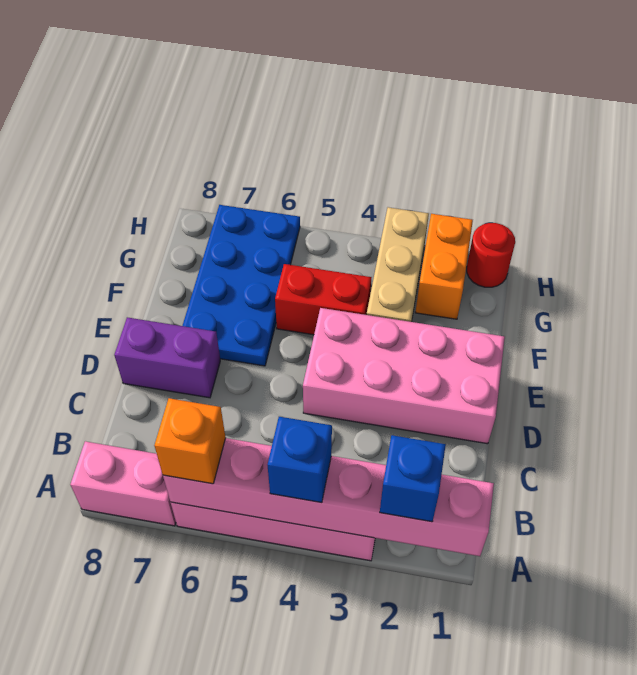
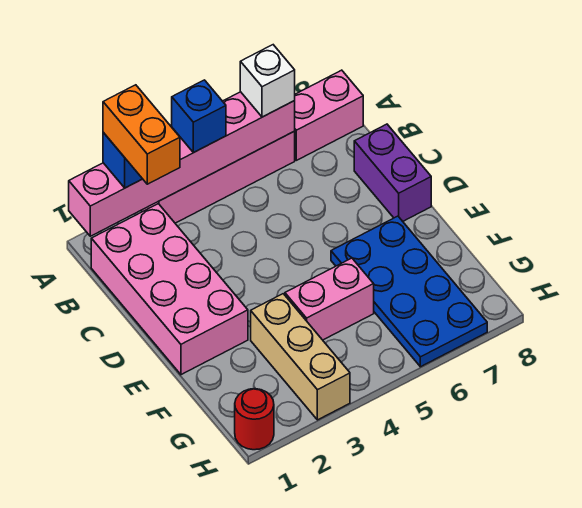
orange 1x1 brick [154,398,226,484] -> white 1x1 brick [240,45,295,117]
pink 2x4 brick [303,308,505,444] -> pink 2x4 brick turned to [91,204,248,375]
purple 1x2 brick [114,317,220,398] -> purple 1x2 brick turned to [354,124,431,221]
red 1x2 brick [275,264,371,335] -> pink 1x2 brick [285,258,374,340]
orange 1x2 brick [415,214,473,319] -> orange 1x2 brick moved to [103,85,180,184]

